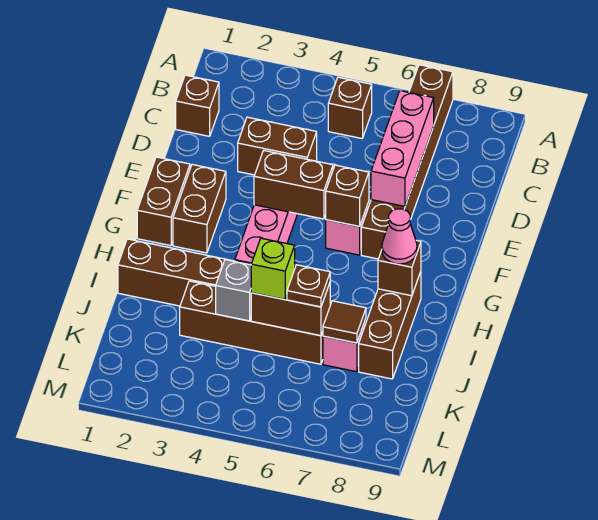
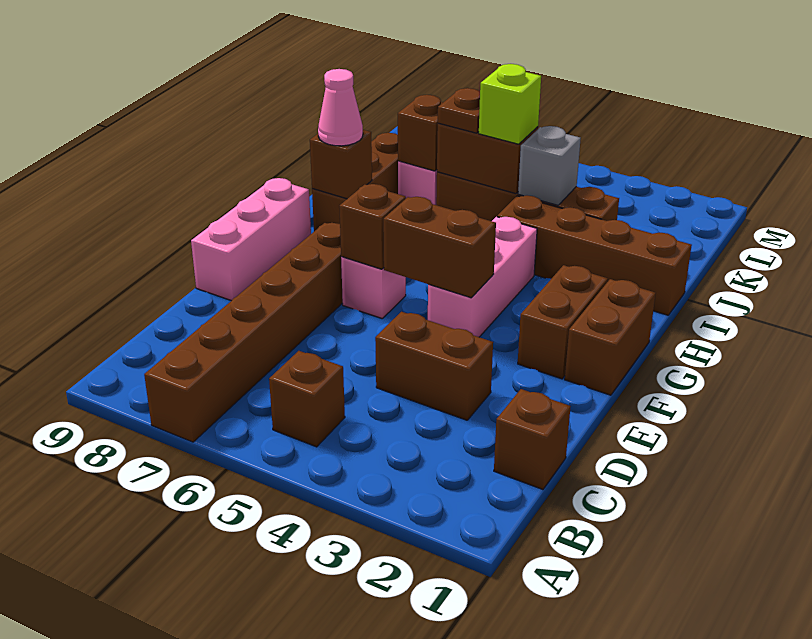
pink 1x3 brick [371,91,434,206] -> pink 1x3 brick moved to [191,178,311,301]
brown 1x1 tile [323,301,366,343] -> brown 1x1 brick [398,95,443,171]

